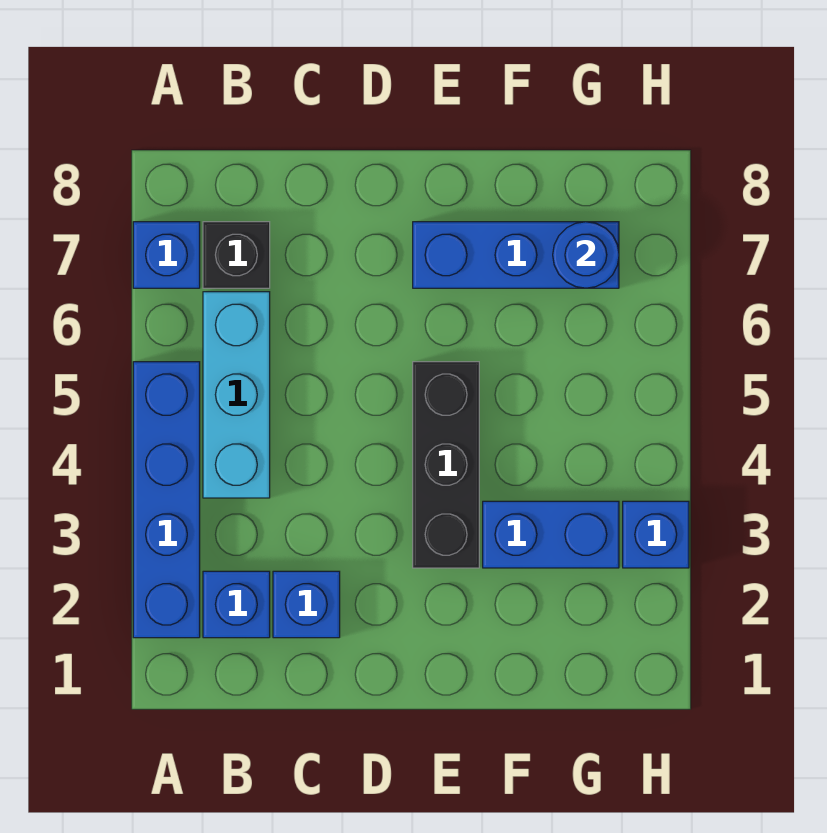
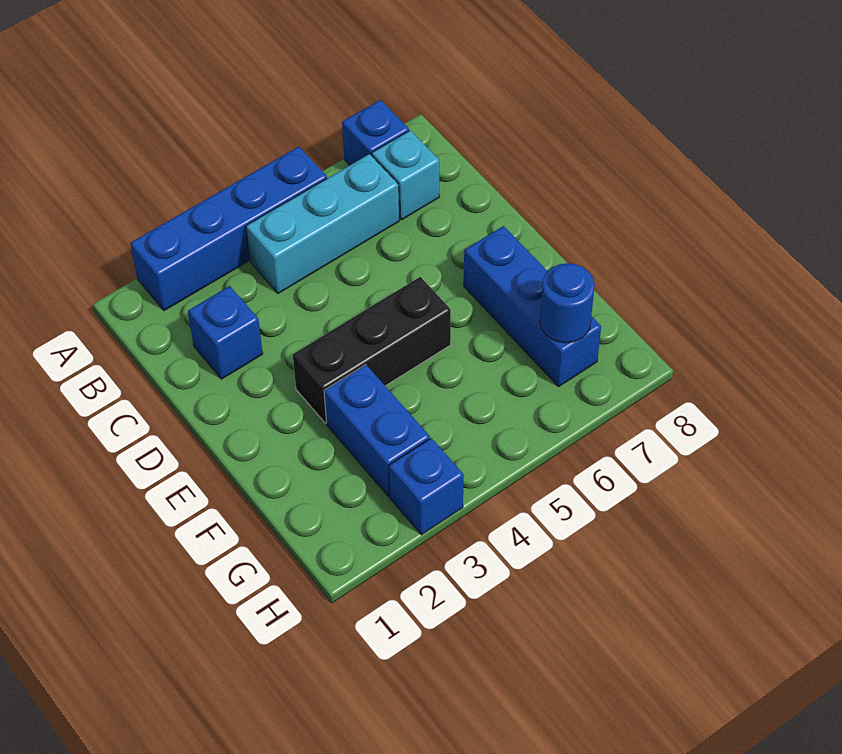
blue 1x1 brick [203,571,270,638] -> none
black 1x1 brick [203,222,270,288] -> cyan 1x1 brick [372,130,439,220]

